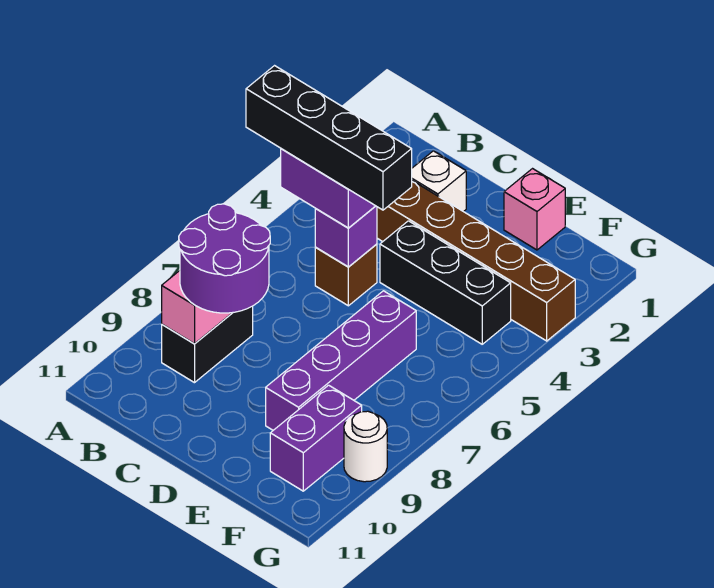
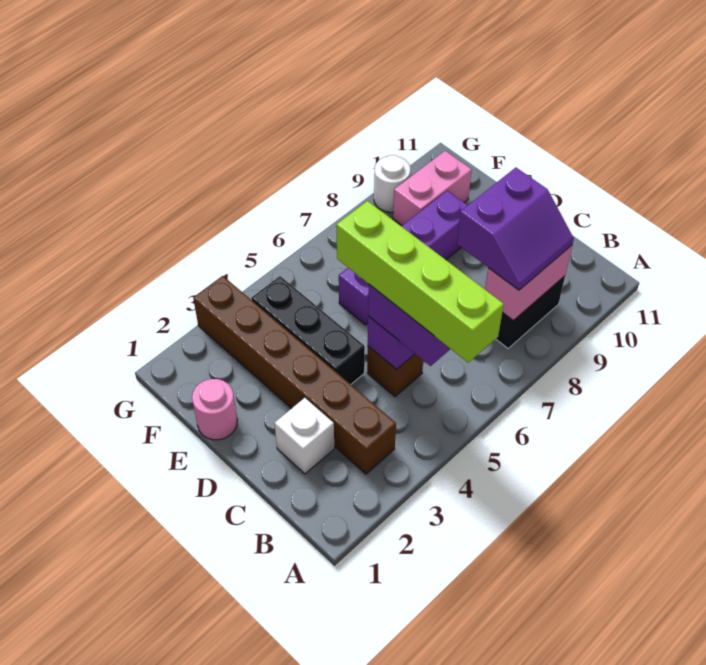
black 1x4 brick [246,66,412,210] -> lime 1x4 brick [336,201,504,362]
purple 2x2 round brick [179,204,270,313] -> purple 2x2 slope [457,168,574,290]
pink 1x1 brick [504,169,565,250] -> pink 1x1 round brick [192,379,237,440]
purple 1x2 brick [270,385,362,491] -> pink 1x2 brick [393,151,472,225]

